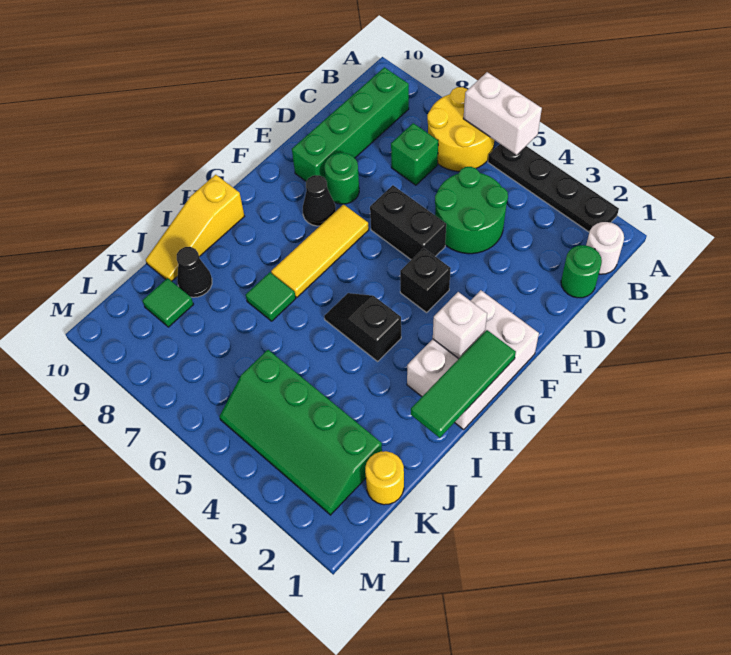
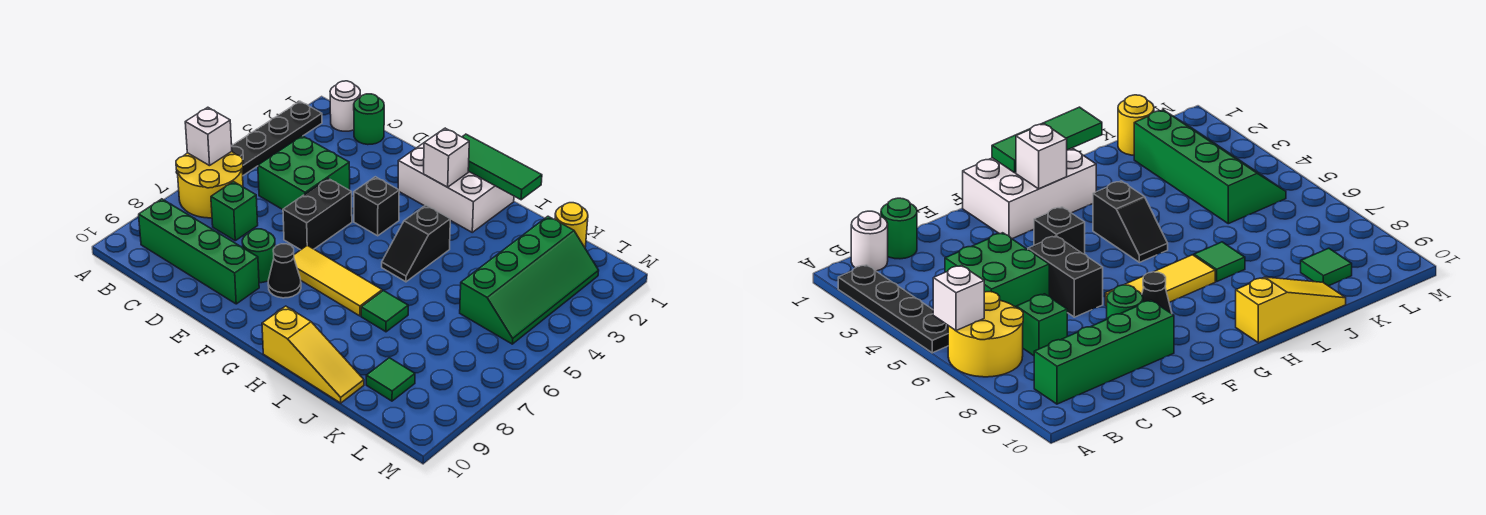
white 1x2 brick [463,72,542,155] -> white 1x1 brick [185,107,232,166]
green 2x2 round brick [435,167,508,254] -> green 2x2 brick [258,136,350,210]
black 1x1 cone [177,247,212,297] -> none

